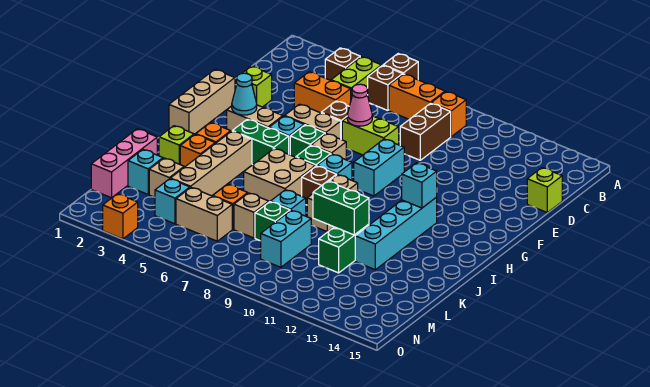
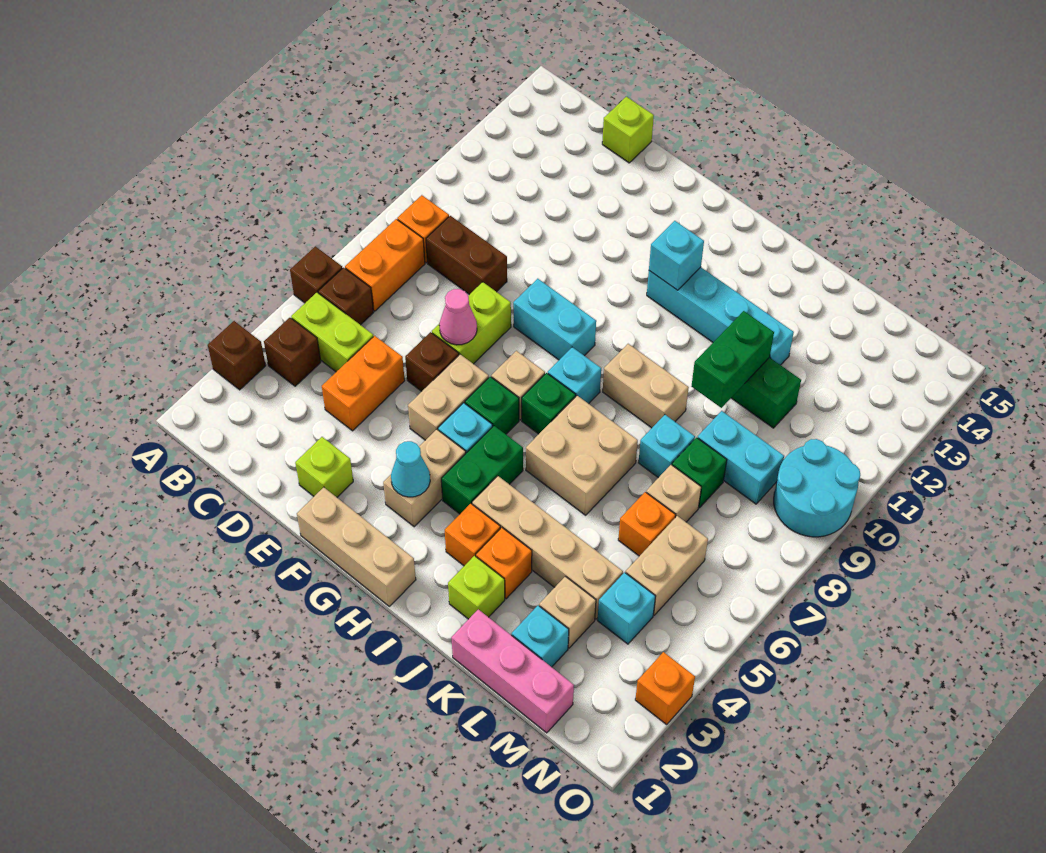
brown 1x1 brick [302,166,337,205] -> brown 1x1 brick moved to [208,321,266,390]
none -> cyan 2x2 round brick [774,439,860,537]

